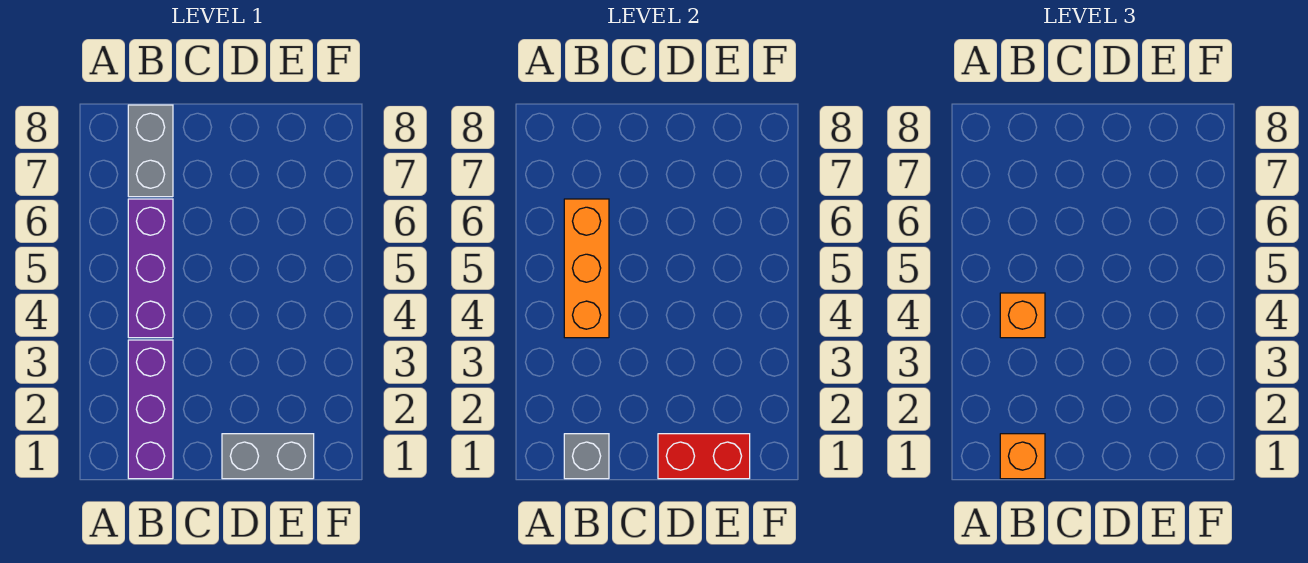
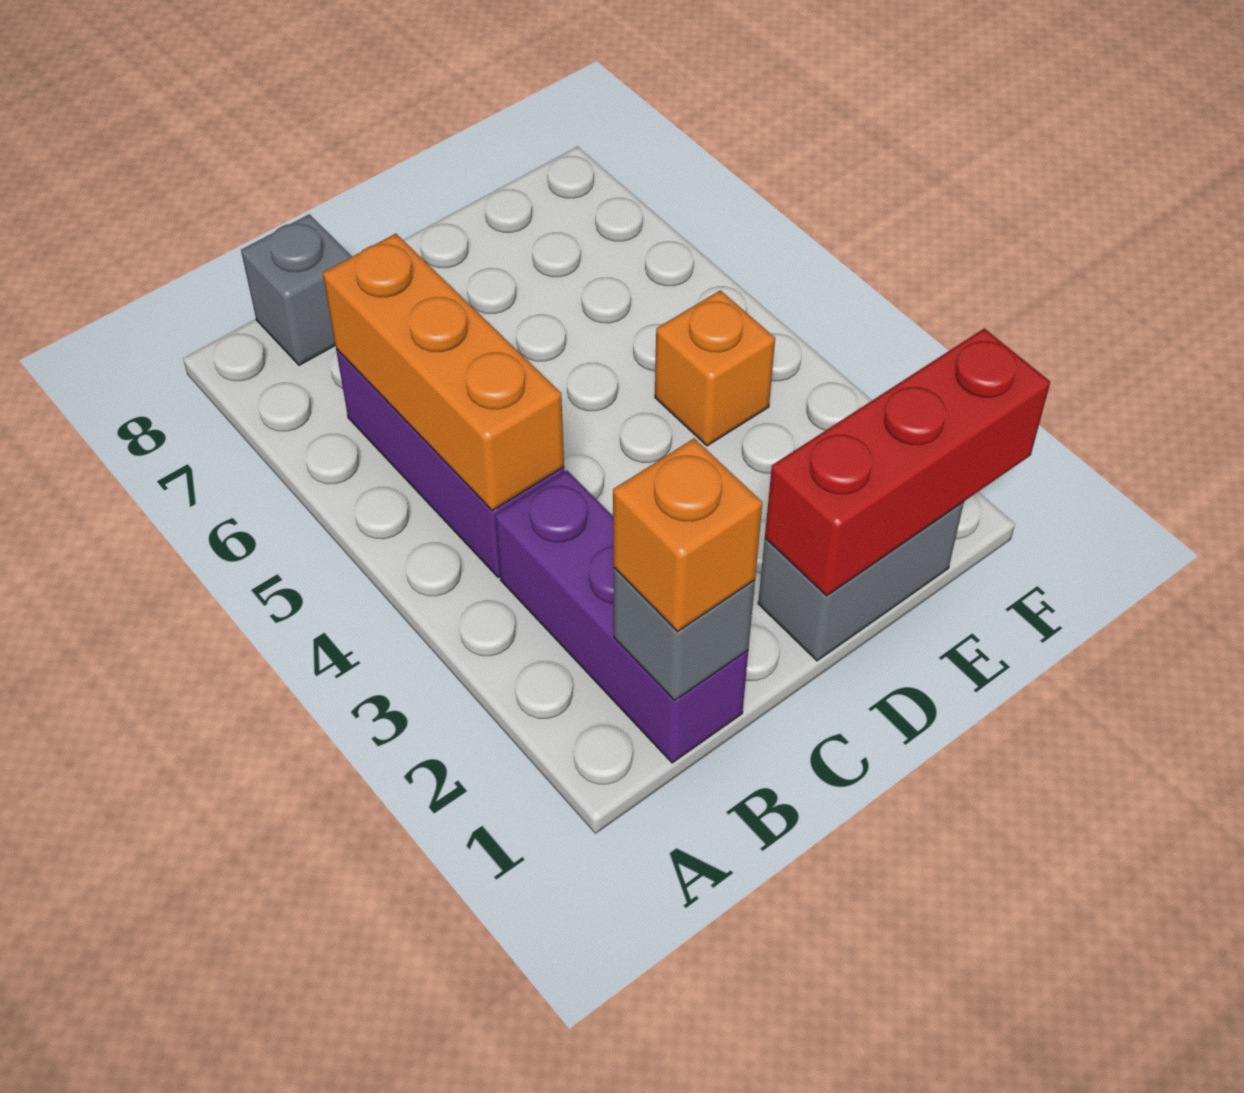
orange 1x1 brick [1000,293,1045,338] -> orange 1x1 brick moved to [655,290,775,446]
grey 1x2 brick [128,105,173,197] -> grey 1x1 brick [241,214,352,365]
red 1x2 brick [658,434,750,479] -> red 1x3 brick [765,328,1050,596]

